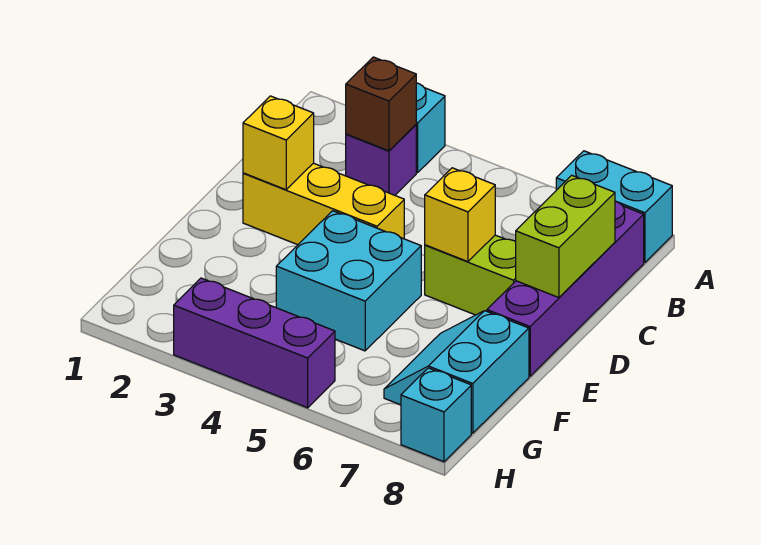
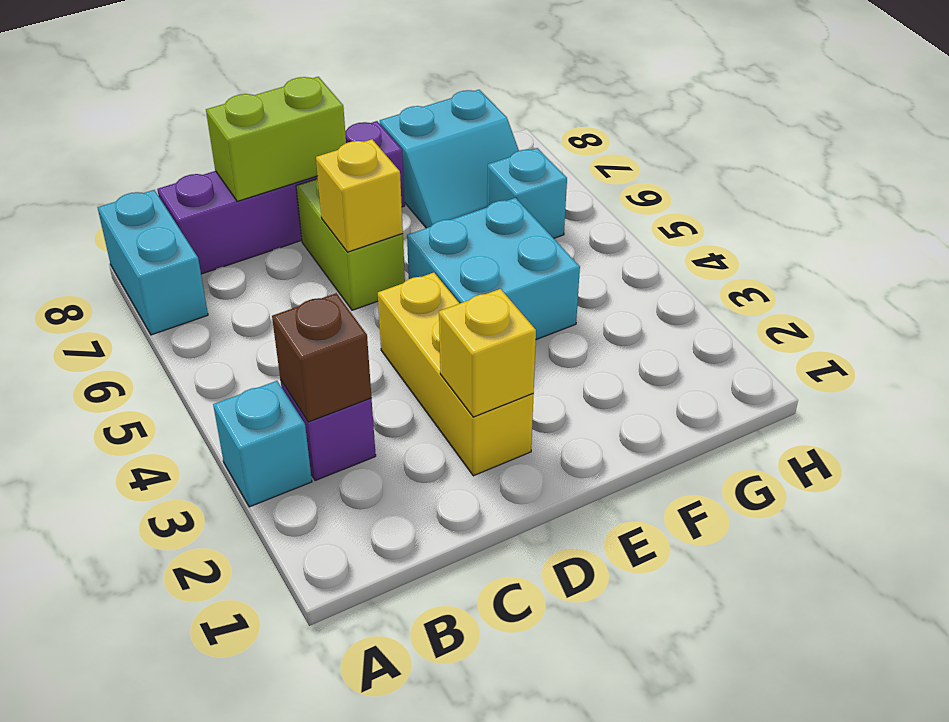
purple 1x3 brick [174,278,335,408] -> none
cyan 1x1 brick [401,368,471,462] -> cyan 1x1 brick moved to [487,148,567,238]

